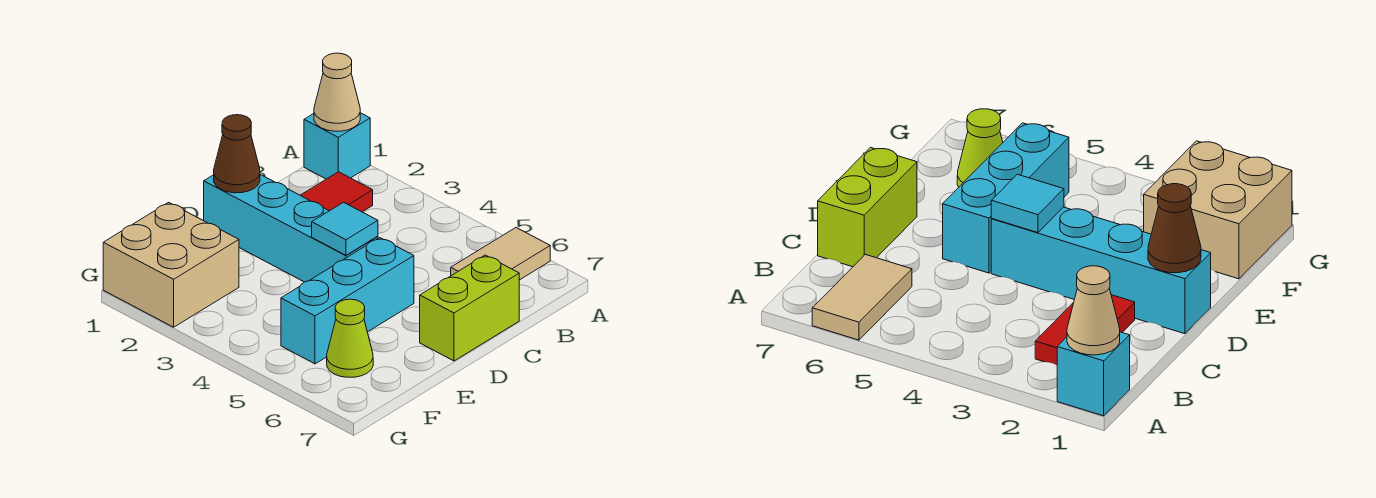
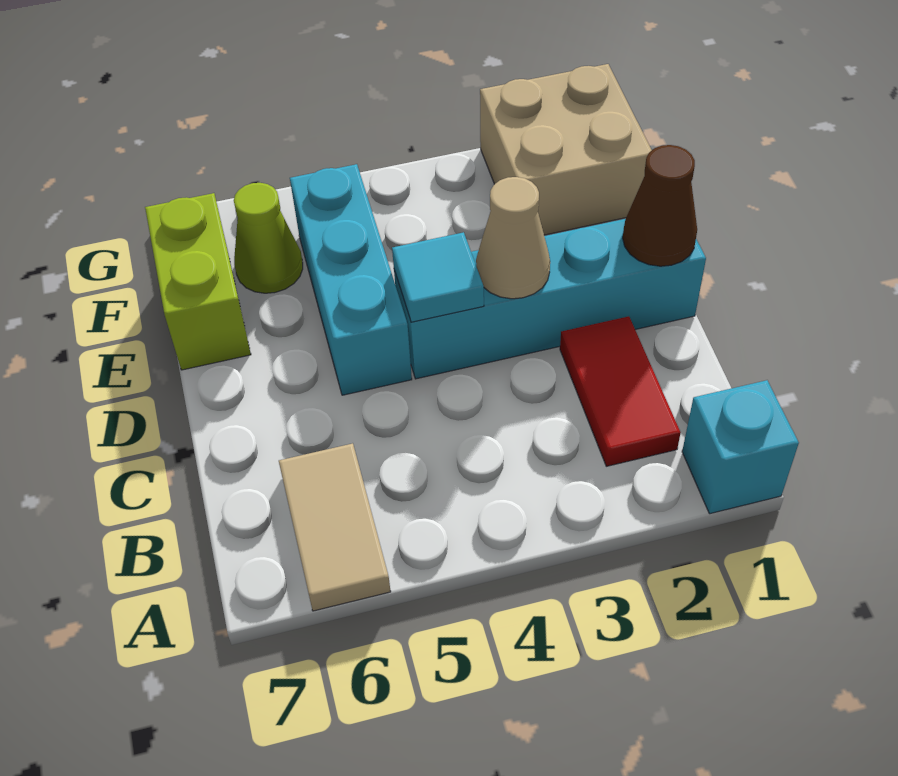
tan 1x1 cone [314,53,360,131] -> tan 1x1 cone moved to [476,177,550,299]
lime 1x2 brick [420,255,519,361] -> lime 1x2 brick moved to [145,193,251,370]

